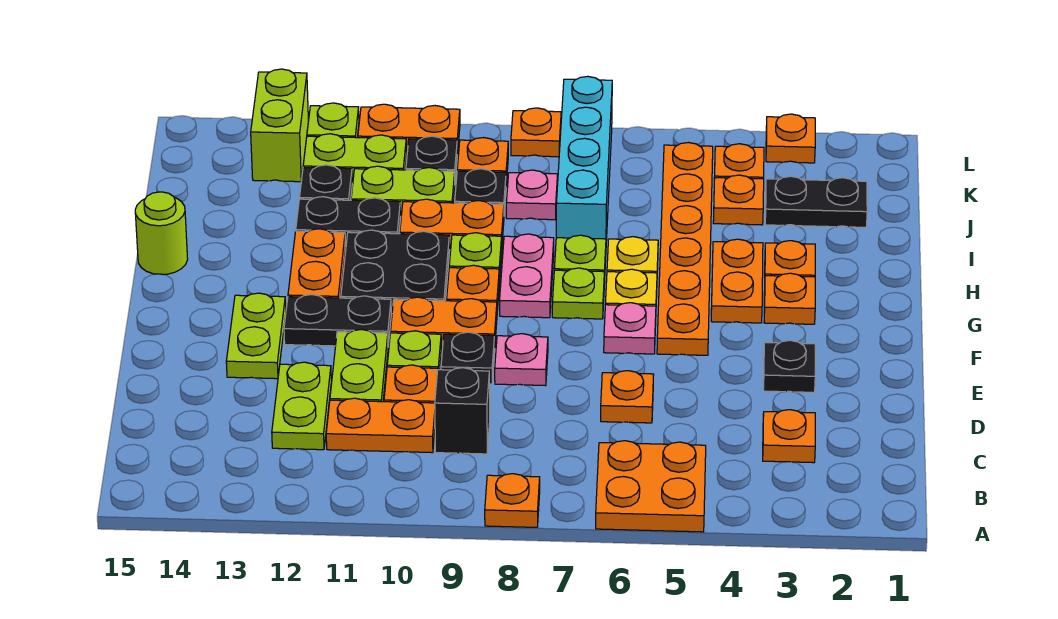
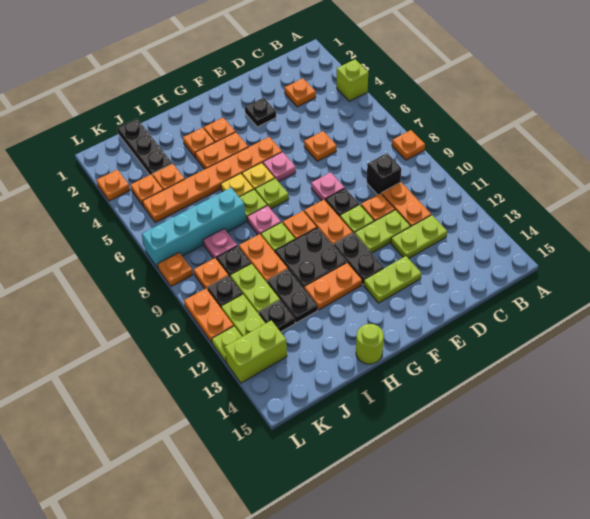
none -> lime 1x1 brick [337,59,368,101]
orange 2x2 plate [596,441,706,532] -> none
pink 1x2 plate [500,234,554,318] -> pink 1x1 plate [247,206,281,235]
black 1x2 plate [765,176,867,227] -> black 1x3 plate [117,119,172,176]

